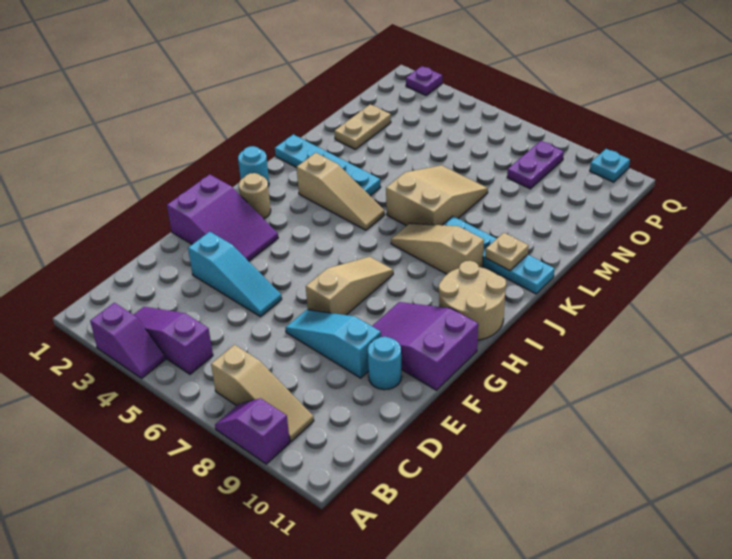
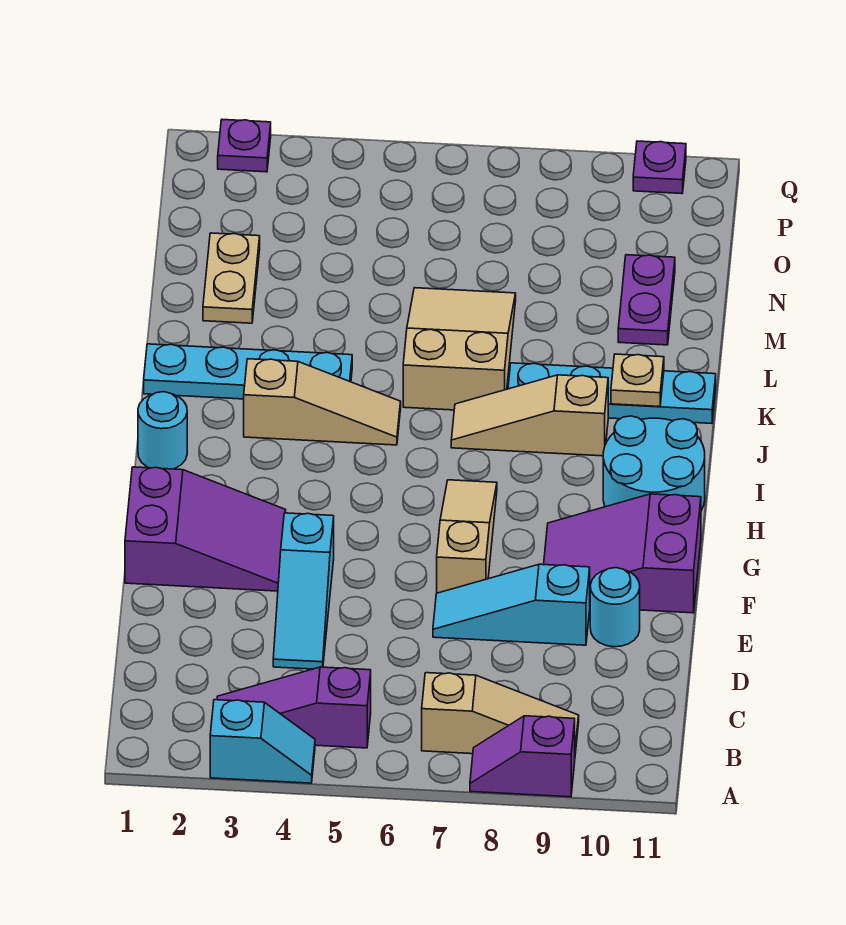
purple 1x2 slope [90,303,165,378] -> cyan 1x2 slope [210,700,315,783]
cyan 1x3 slope [188,232,282,317] -> cyan 1x3 slope turned to [273,513,334,669]
tan 1x1 round brick [239,173,271,219] -> none
tan 2x2 round brick [439,261,506,340] -> cyan 2x2 round brick [603,416,705,511]
purple 1x2 plate [507,141,564,189] -> purple 1x2 plate moved to [618,255,675,345]
cyan 1x1 plate [590,149,630,182] -> purple 1x1 plate [633,141,686,194]

